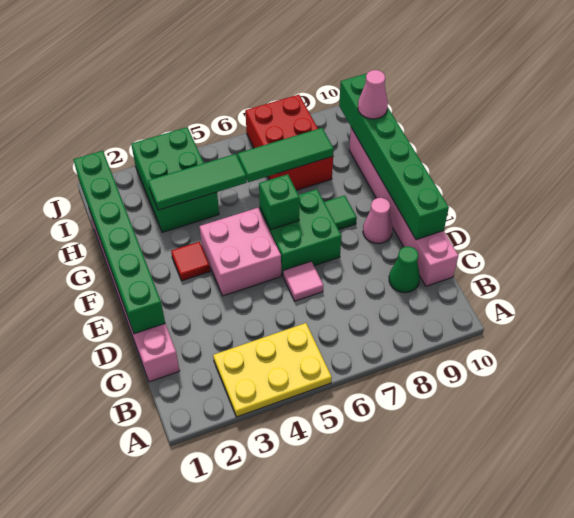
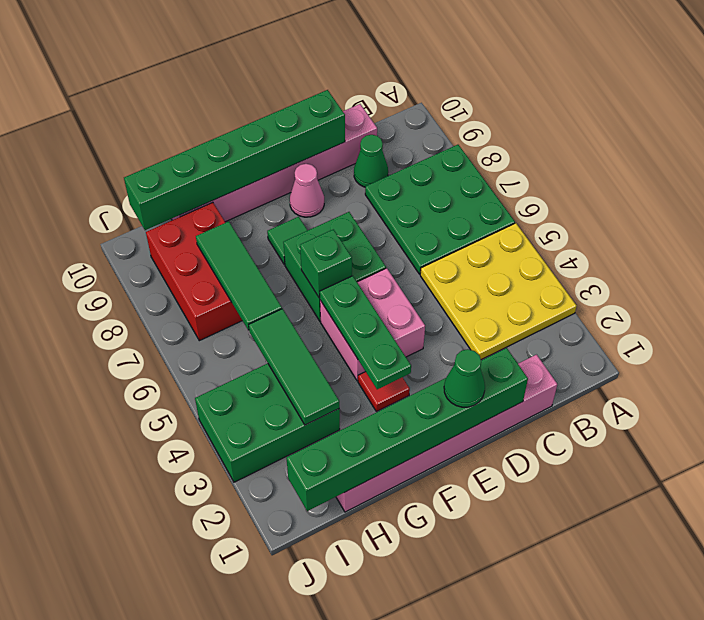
yellow 2x3 plate [213,323,332,417] -> yellow 3x3 plate [420,223,577,360]
none -> green 3x3 plate [365,145,515,274]
pink 1x1 tile [283,261,323,301] -> none
none -> green 1x1 cone [444,349,485,407]
none -> green 1x3 plate [320,276,411,389]
red 2x3 brick [245,95,333,190] -> red 2x3 brick turned to [146,202,242,341]
pink 1x1 cone [358,70,388,119] -> none

